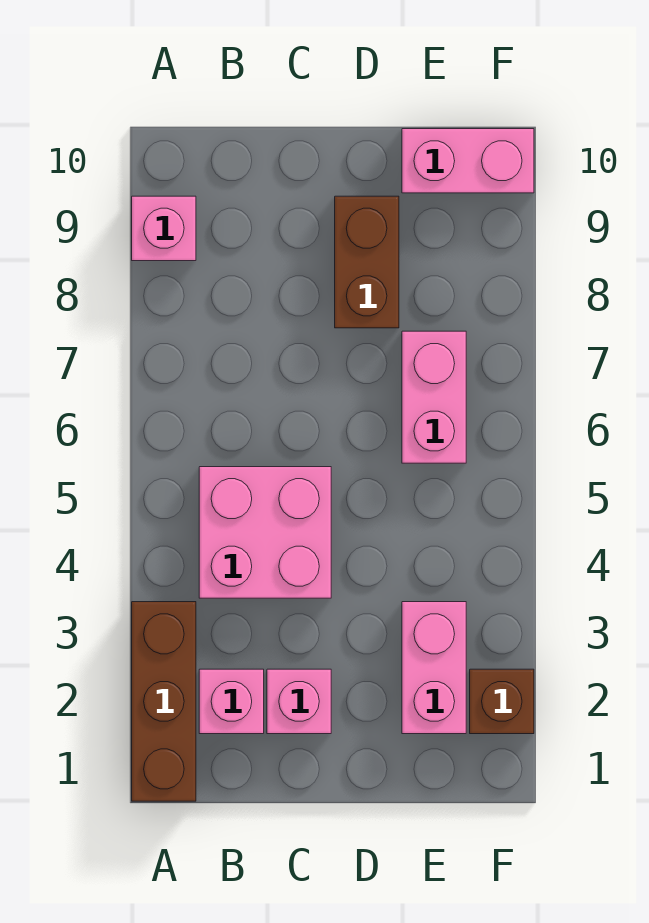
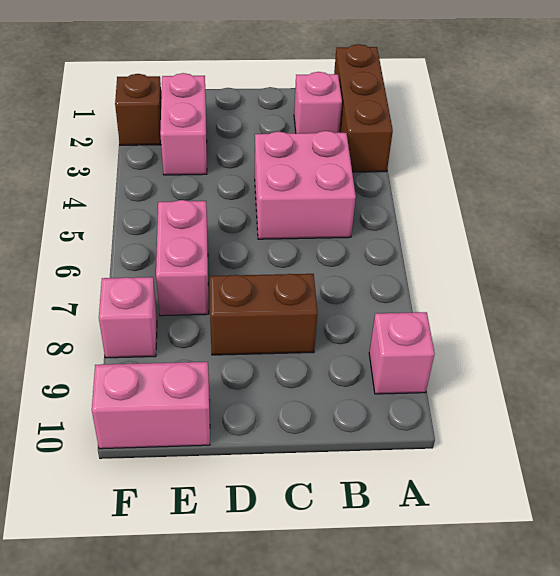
pink 1x1 brick [267,669,331,734] -> pink 1x1 brick moved to [99,277,157,358]
brown 1x2 brick [335,196,399,328] -> brown 1x2 brick turned to [210,274,318,355]

